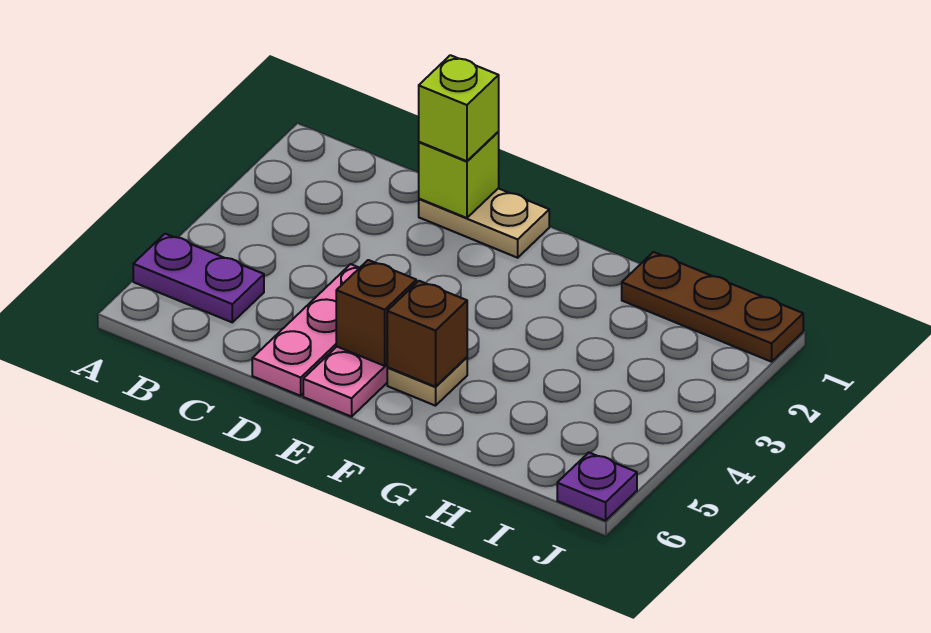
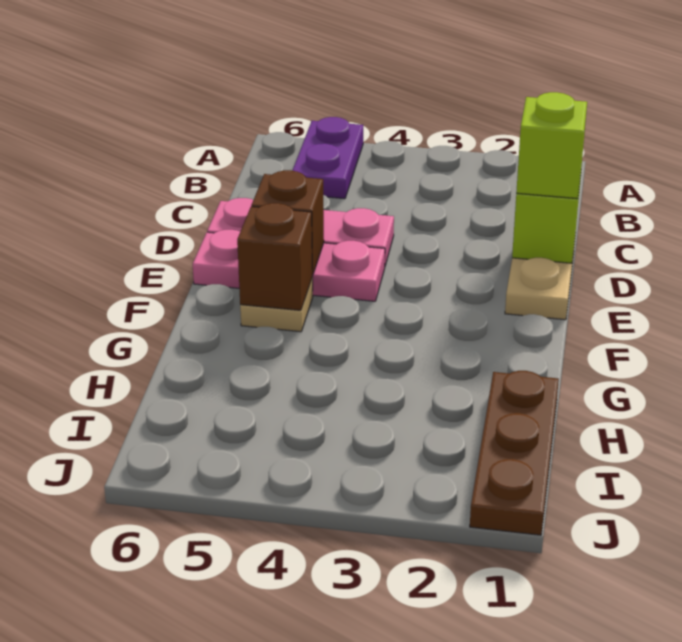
purple 1x1 plate [557,453,637,521] -> none

